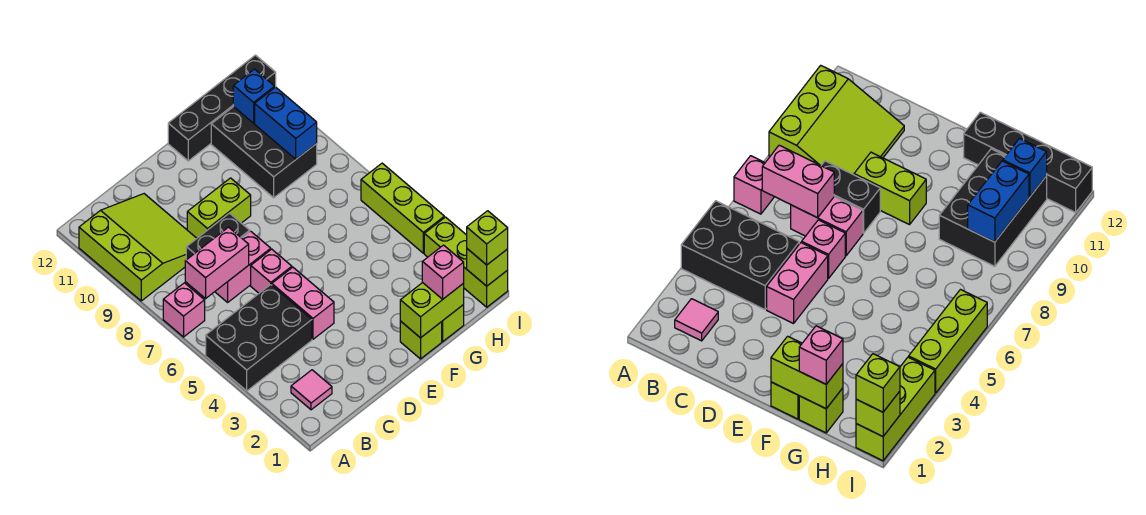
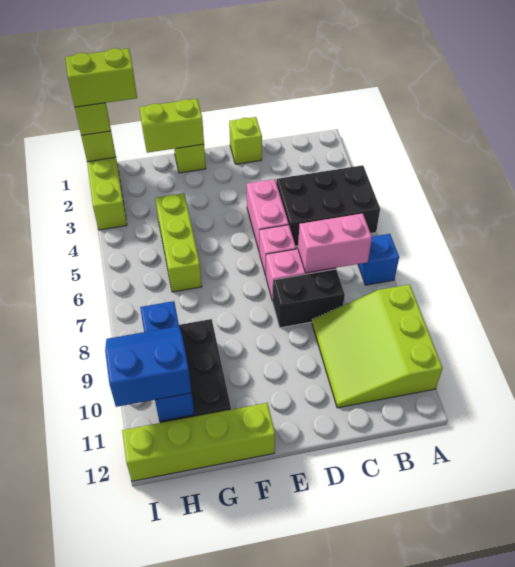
pink 1x1 brick [163,283,205,337] -> blue 1x1 brick [358,234,399,285]
pink 1x1 tile [291,370,332,410] -> none
lime 1x2 brick [187,178,251,238] -> lime 1x2 brick moved to [65,48,137,107]
black 1x4 brick [168,55,276,161] -> lime 1x4 brick [122,403,275,481]
lime 1x1 brick [442,305,464,342] -> lime 1x1 brick moved to [229,117,262,164]
pink 1x1 brick [422,245,464,299] -> none
none -> blue 2x2 slope [105,326,192,407]
lime 1x3 brick [361,163,444,253] -> lime 1x3 brick moved to [155,193,202,292]

